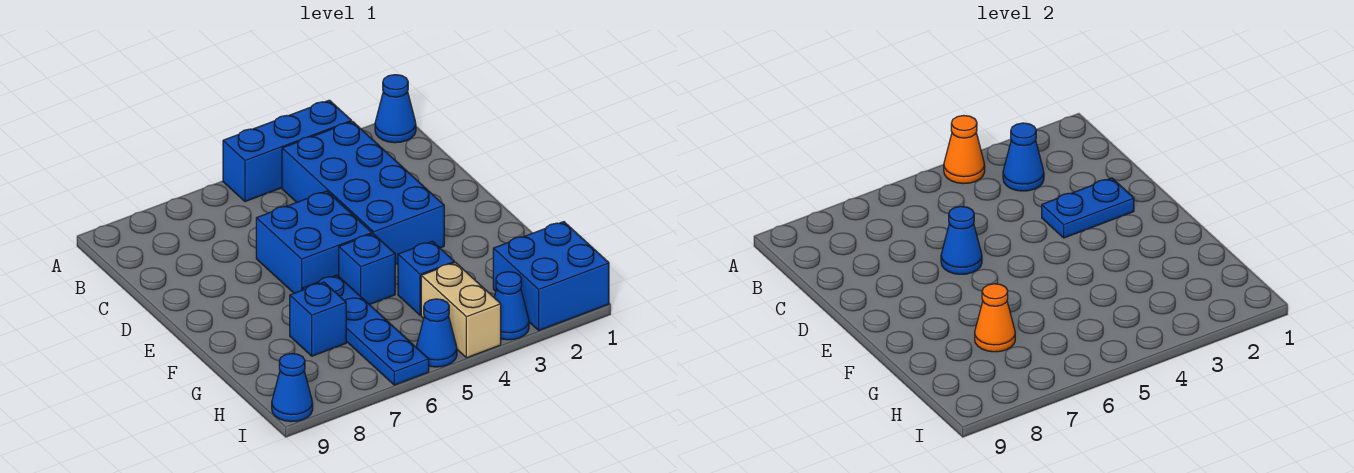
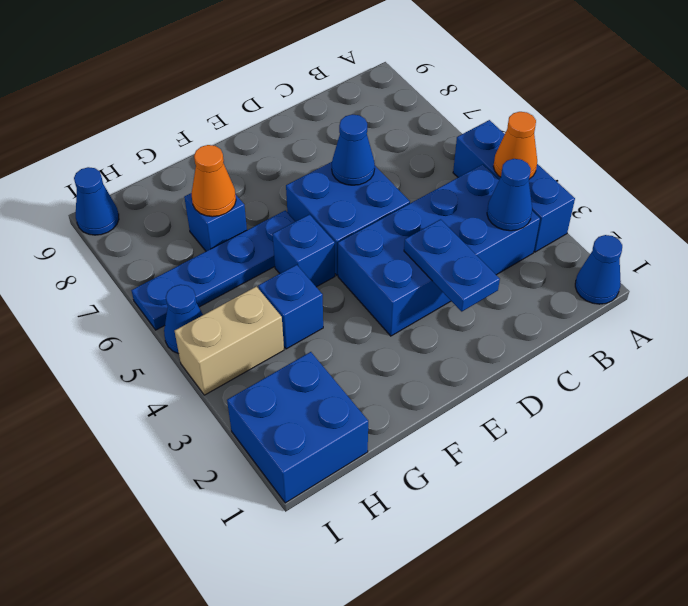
blue 1x1 cone [494,272,529,340] -> none

